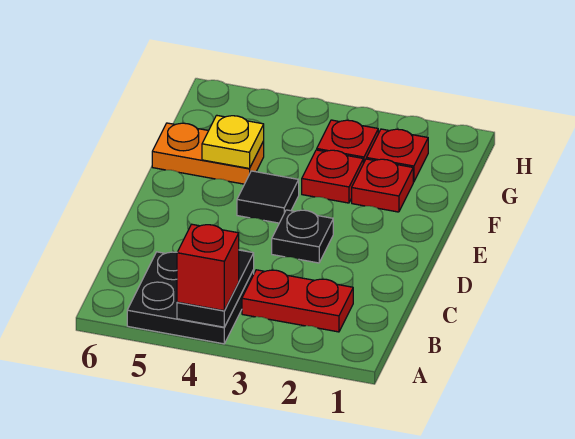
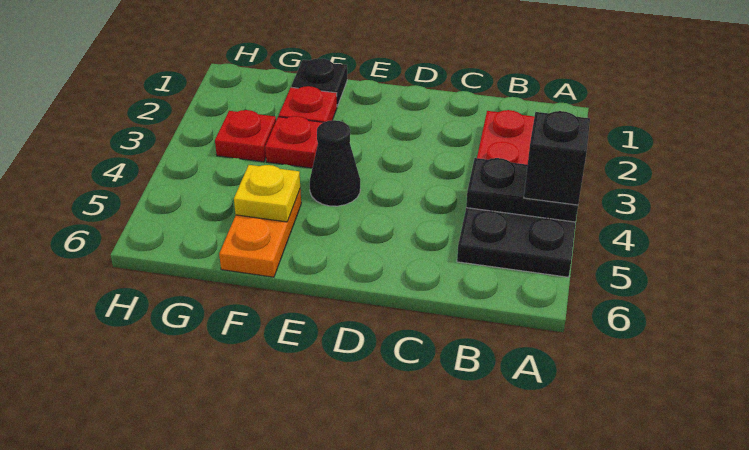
red 1x1 brick [177,224,239,311] -> black 1x1 brick [524,111,590,205]
black 1x1 plate [272,210,333,263] -> black 1x1 plate moved to [291,58,347,106]
black 1x1 tile [237,171,299,223] -> black 1x1 cone [310,120,360,206]
red 1x1 plate [367,129,428,182] -> none

